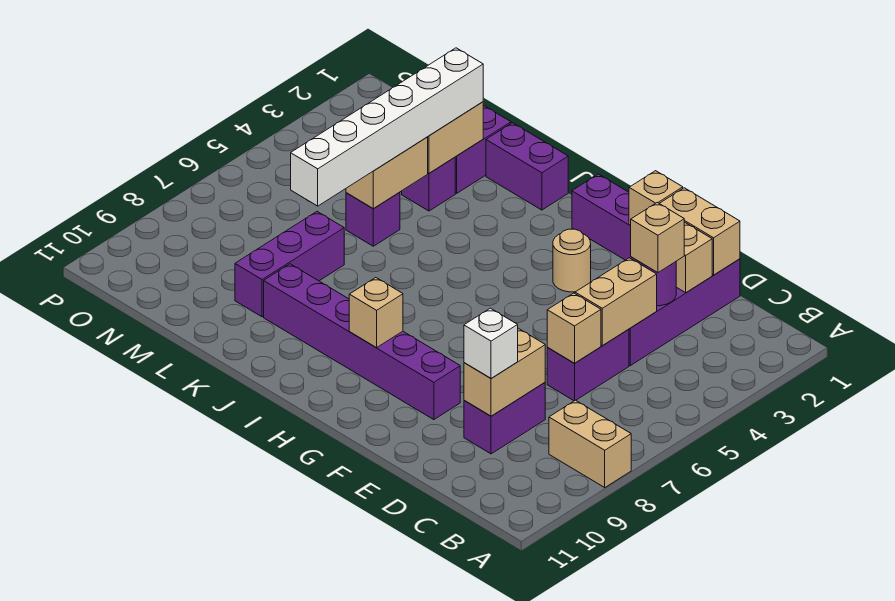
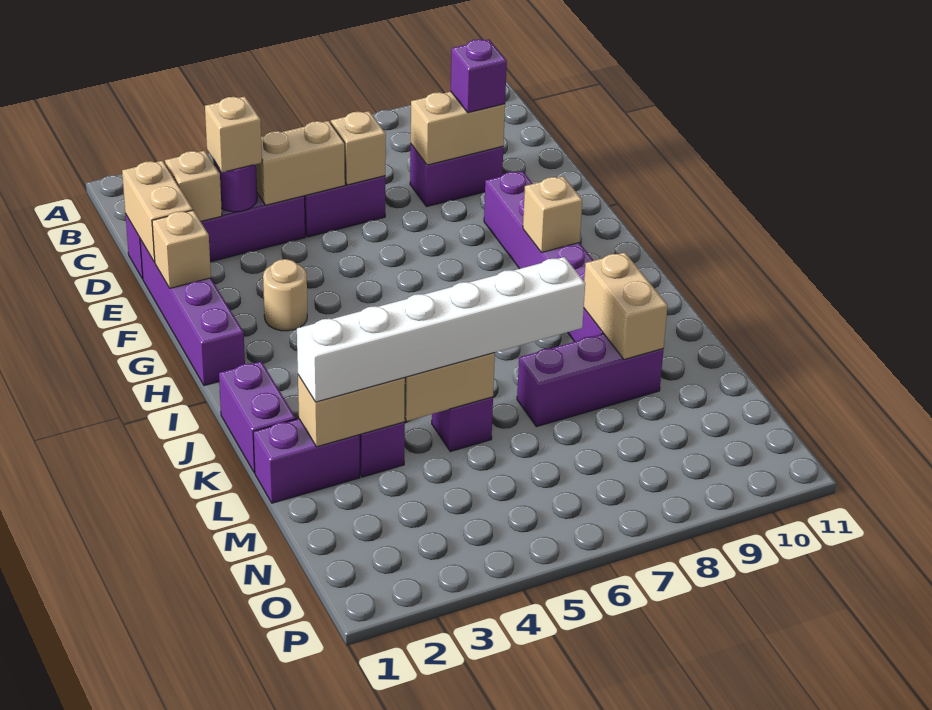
tan 1x2 brick [549,400,631,487] -> tan 1x2 brick moved to [584,252,668,359]
white 1x1 brick [464,308,518,379] -> purple 1x1 brick [451,39,507,113]

